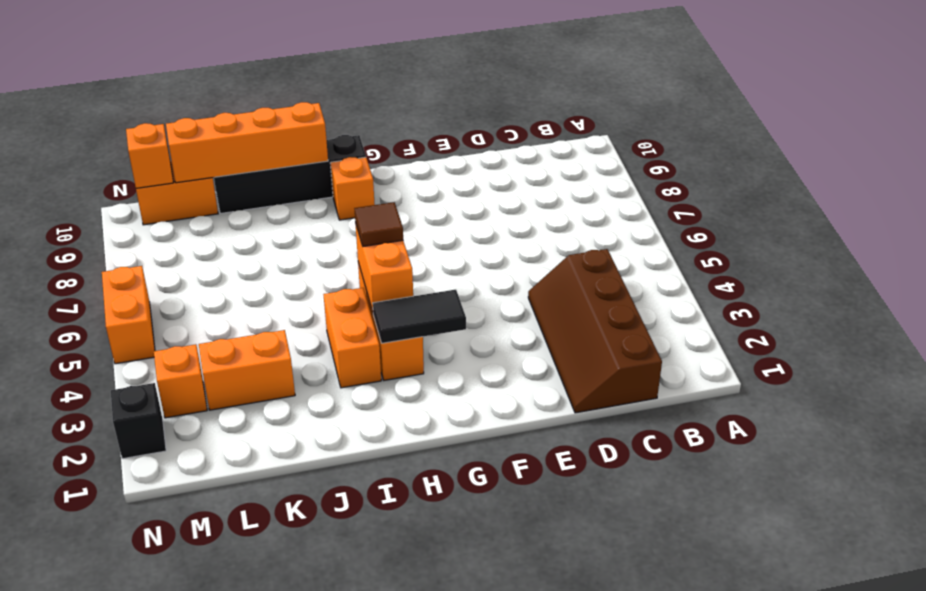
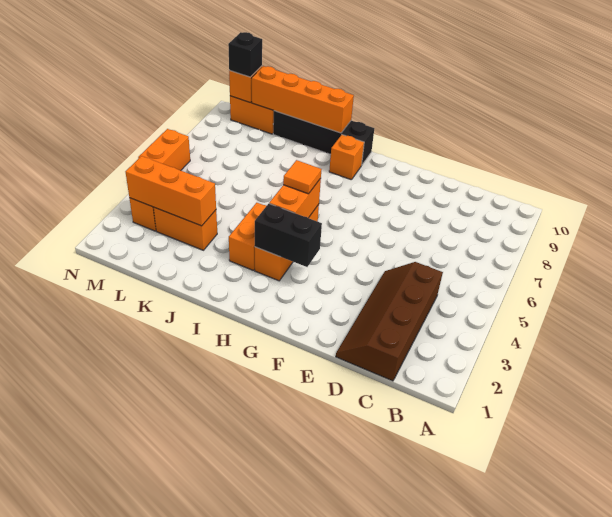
black 1x2 tile [373,290,466,343] -> black 1x2 brick [255,204,322,267]
brown 1x1 tile [354,202,403,247] -> orange 1x1 tile [283,160,322,194]
none -> orange 1x3 brick [126,156,216,226]
black 1x1 brick [111,383,166,459] -> black 1x1 brick moved to [228,32,262,77]

